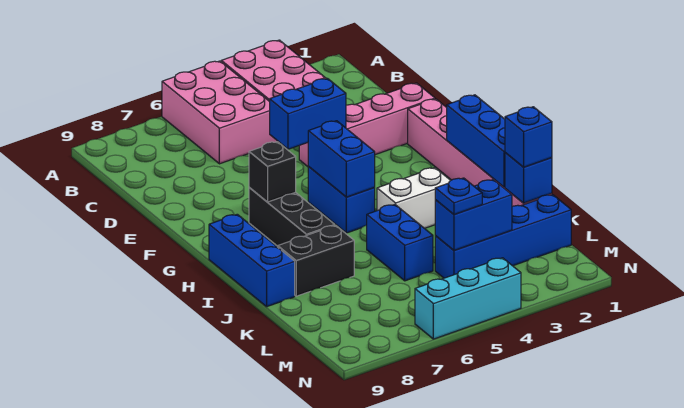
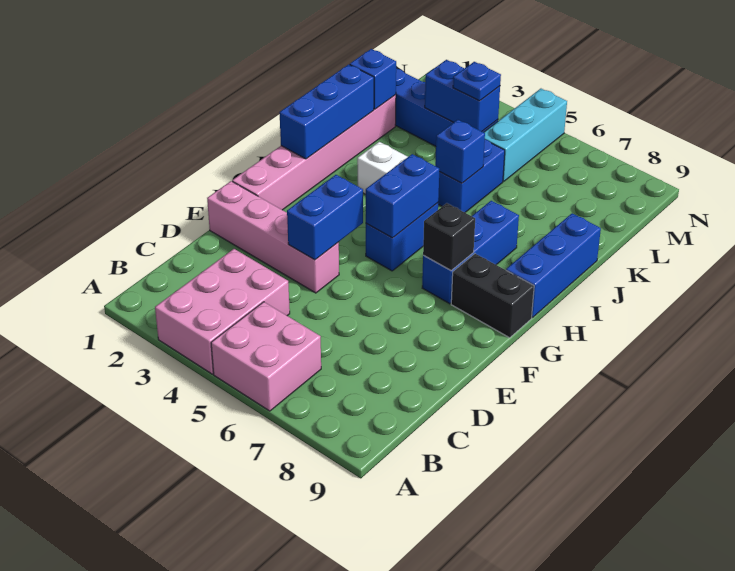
pink 2x3 brick [162,61,277,164] -> pink 2x2 brick [211,302,321,411]
blue 1x2 brick [270,78,346,149] -> blue 1x2 brick turned to [287,175,363,260]
black 1x3 brick [249,188,335,246] -> blue 1x3 brick [422,201,519,304]
black 1x2 brick [278,225,354,296] -> black 1x2 brick moved to [451,254,534,338]
blue 1x1 brick [505,107,552,167] -> blue 1x1 brick moved to [435,120,485,183]
cyan 1x3 brick [415,258,521,339] -> cyan 1x3 brick turned to [484,89,567,181]

